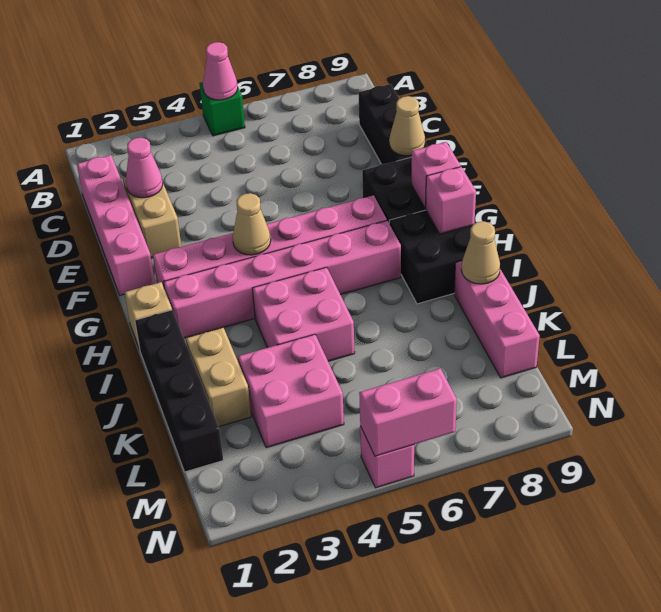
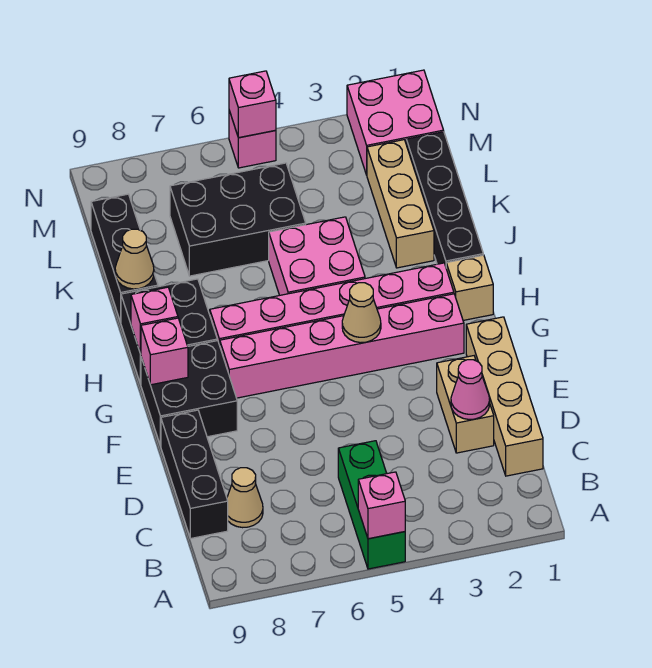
green 1x1 brick [199,82,245,136] -> green 1x3 brick [338,441,405,569]
pink 1x1 cone [203,42,238,100] -> pink 1x1 brick [358,472,405,539]
pink 1x4 brick [77,155,155,295] -> tan 1x4 brick [466,317,543,476]
tan 1x1 cone [389,96,425,156] -> tan 1x1 cone moved to [227,468,263,528]
tan 1x2 brick [186,327,251,427] -> tan 1x3 brick [367,140,434,268]
pink 1x3 brick [454,261,540,378] -> black 1x3 brick [91,194,158,322]
pink 2x2 brick [238,334,344,448] -> pink 2x2 brick moved to [347,70,444,175]
none -> black 2x3 brick [170,163,306,276]
pink 1x2 brick [359,368,457,456] -> pink 1x1 brick [229,71,276,138]

